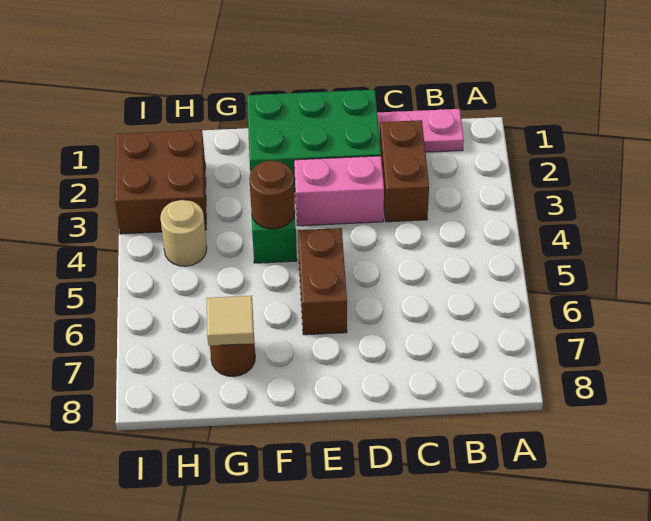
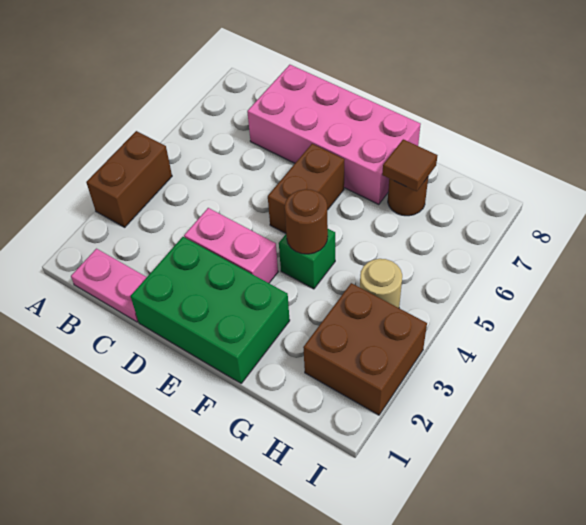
brown 1x2 brick [380,120,429,222] -> brown 1x2 brick moved to [86,131,172,227]
none -> pink 2x4 brick [247,65,421,205]
tan 1x1 tile [207,296,254,346] -> brown 1x1 tile [382,139,437,191]

